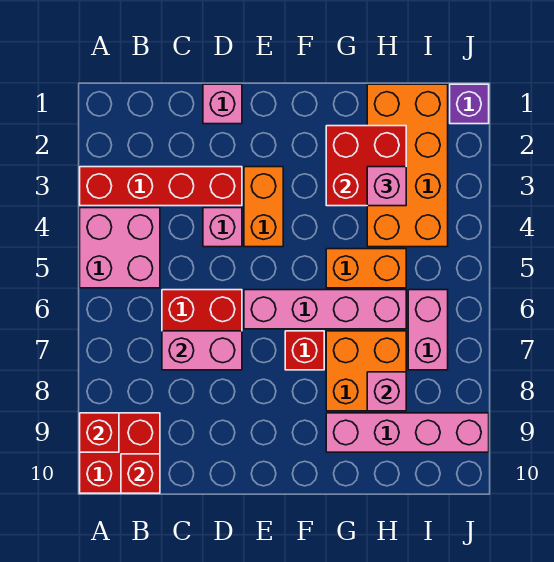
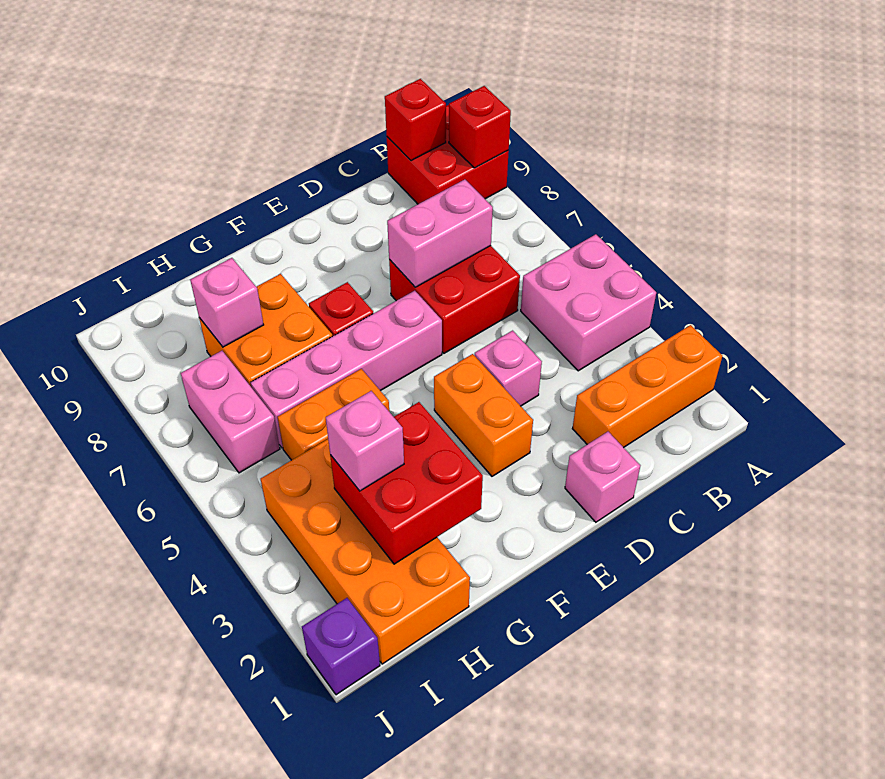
none -> orange 1x3 brick [572,325,722,448]
red 1x4 brick [80,167,242,206] -> none
pink 1x4 brick [326,413,489,452] -> none

